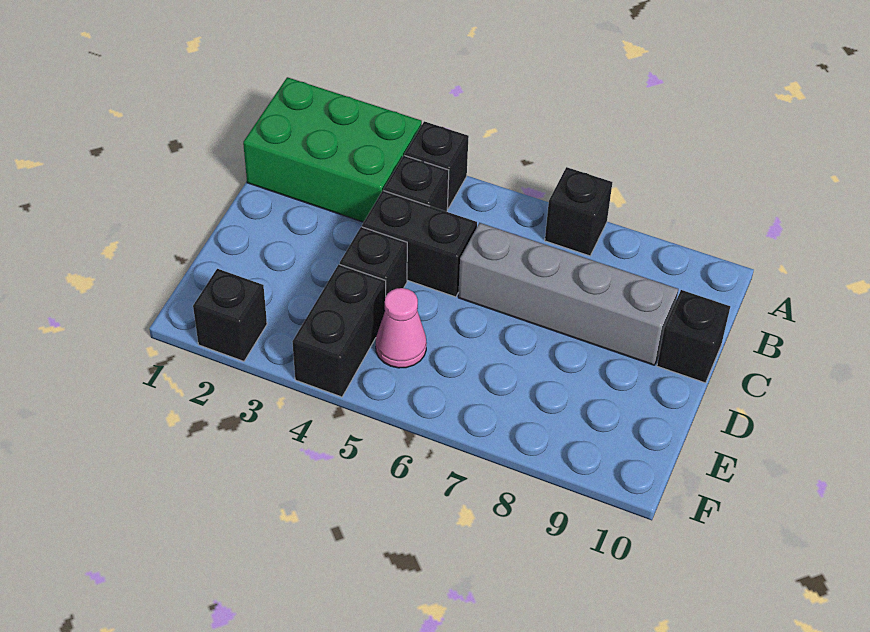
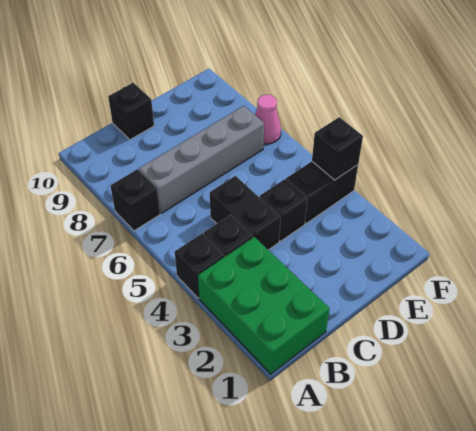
grey 1x4 brick [458,223,678,365] -> grey 1x4 brick turned to [139,106,264,213]
pink 1x1 cone [376,288,427,368] -> pink 1x1 cone moved to [255,95,281,144]
black 1x1 brick [193,269,267,361] -> black 1x1 brick moved to [312,117,363,180]

